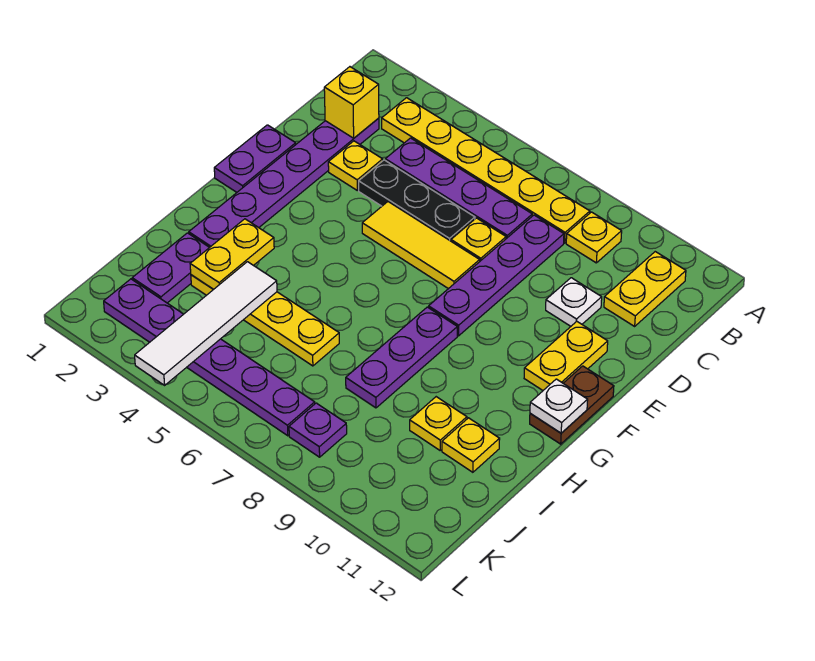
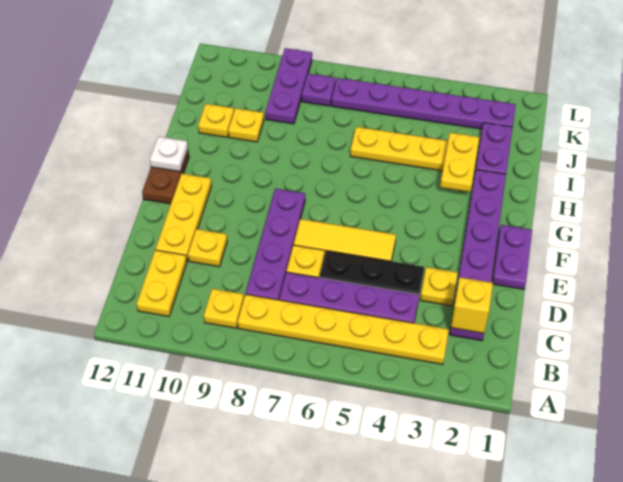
white 1x1 plate [546,278,602,326] -> yellow 1x1 plate [188,229,227,267]
yellow 1x2 plate [524,321,608,390] -> yellow 1x3 plate [156,174,212,261]
purple 1x3 plate [346,307,457,408] -> purple 1x3 plate moved to [265,48,312,124]
white 1x4 tile [135,262,277,385] -> none

